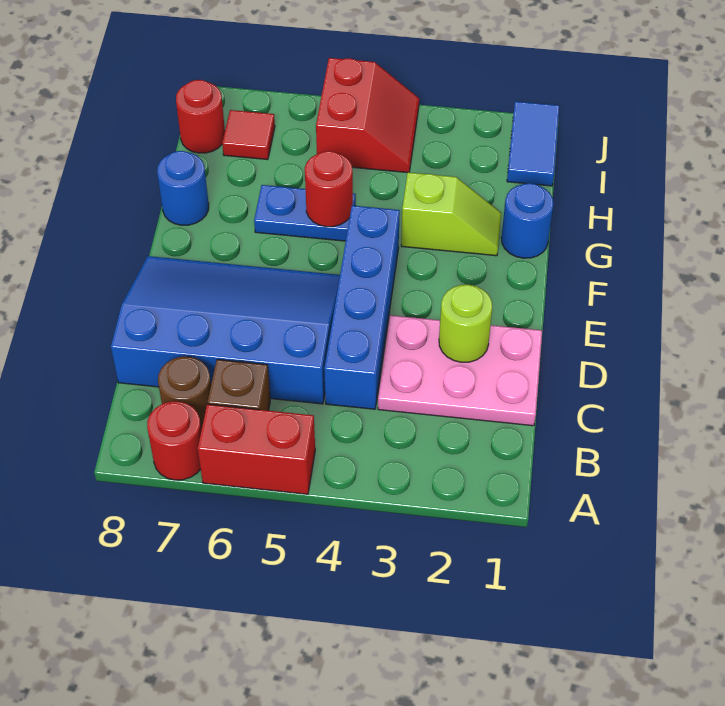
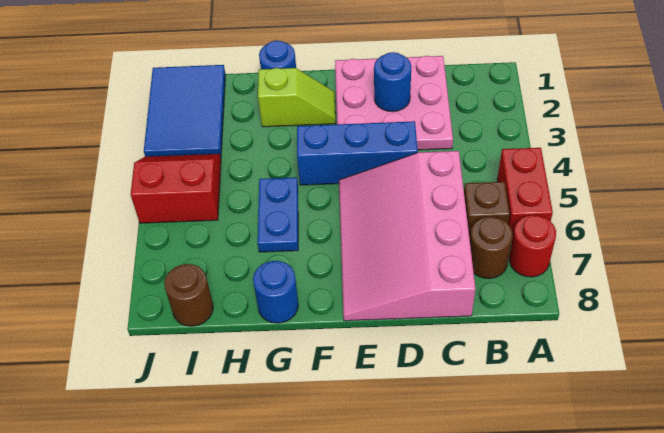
pink 2x3 plate [378,315,542,426] -> pink 3x3 plate [335,56,453,150]
blue 1x4 brick [324,205,400,409] -> blue 1x3 brick [297,121,418,185]
blue 3x4 slope [111,256,340,404] -> pink 3x4 slope [339,151,475,321]
lime 1x1 round brick [439,285,492,362] -> blue 1x1 round brick [374,52,411,112]
lime 1x2 slope [401,172,501,256] -> lime 1x2 slope turned to [258,68,336,127]
red 1x1 round brick [305,151,353,227] -> none
blue 1x2 tile [507,101,559,186] -> blue 2x3 tile [144,65,225,157]
red 1x1 tile [222,110,275,160] -> none
red 1x1 round brick [176,80,225,153] -> brown 1x1 round brick [164,264,213,326]

